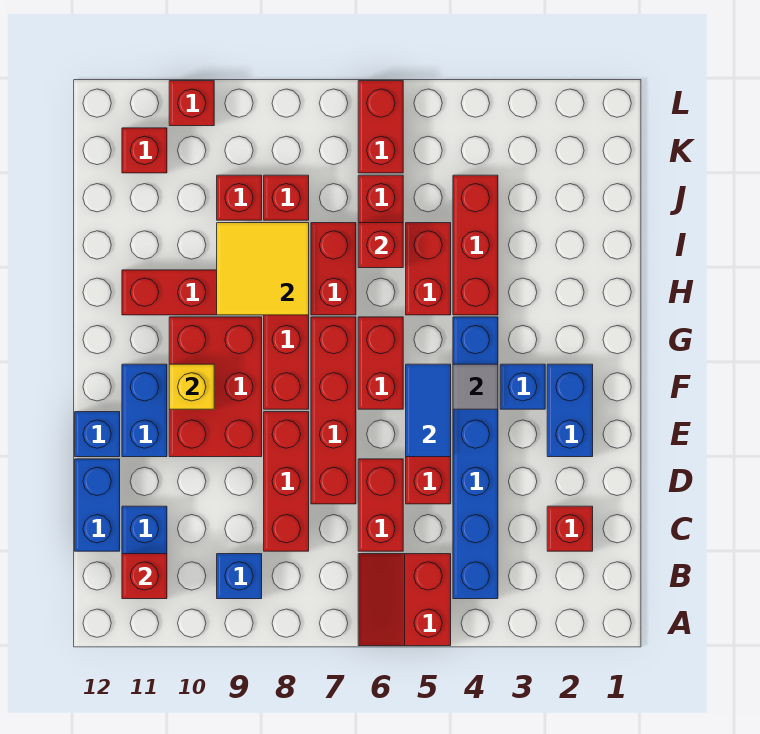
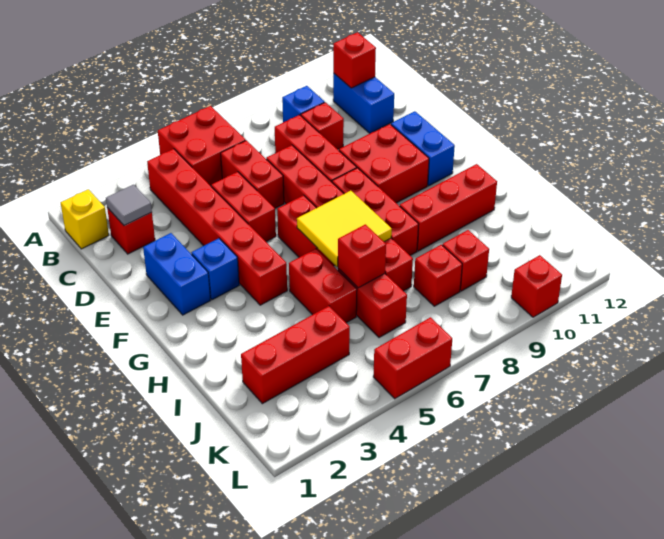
red 2x2 slope [358,554,451,646] -> red 2x2 brick [158,106,246,186]
blue 1x6 brick [453,317,498,599] -> red 1x6 brick [147,149,287,305]
blue 1x2 brick [75,459,120,551] -> none
blue 1x2 tile [406,364,451,457] -> none
red 2x3 brick [169,317,262,457] -> red 2x2 brick [339,124,429,203]
blue 1x1 brick [75,412,120,457] -> none
grey 1x1 tile [453,364,498,409] -> grey 1x1 tile moved to [106,185,152,226]
yellow 1x1 brick [169,364,214,409] -> yellow 1x1 brick moved to [61,189,109,249]
red 1x3 brick [453,175,498,315] -> red 1x3 brick turned to [241,306,350,404]
yellow 2x2 tile [217,223,309,315] -> yellow 2x2 tile moved to [297,191,392,267]
red 1x2 brick [358,81,403,173] -> red 1x2 brick turned to [373,317,452,399]
red 1x1 brick [122,128,167,173] -> red 1x1 brick moved to [301,102,344,149]

